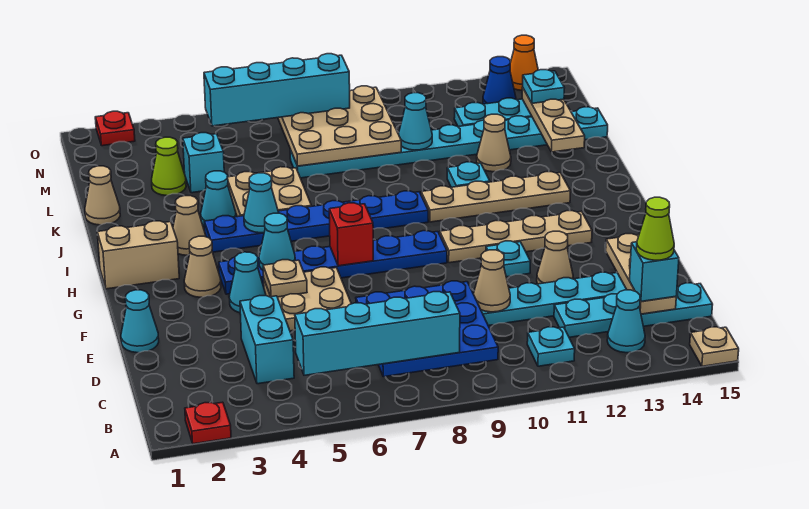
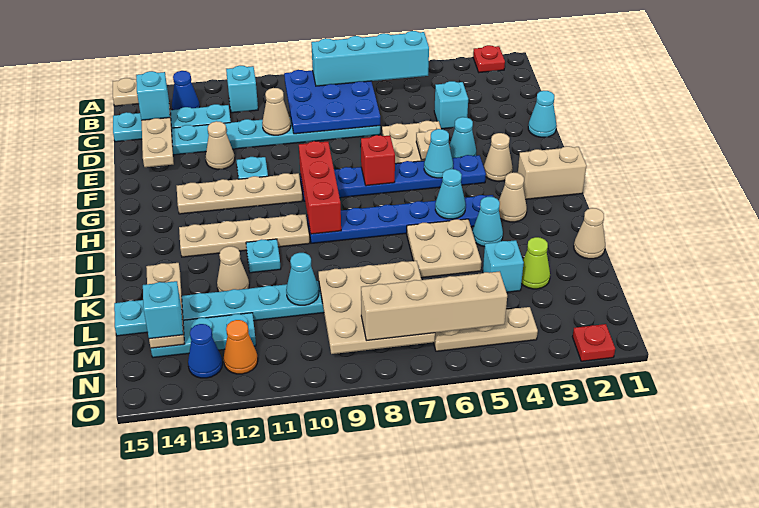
cyan 1x1 plate [527,327,575,366] -> cyan 1x1 brick [226,66,258,113]
cyan 1x1 cone [607,290,645,353] -> blue 1x1 cone [172,71,200,110]
cyan 1x2 brick [240,296,294,384] -> cyan 1x1 brick [434,81,468,129]
lime 1x1 cone [636,197,674,260] -> none
none -> red 1x3 brick [299,141,341,234]
cyan 1x1 plate [523,70,564,103] -> cyan 1x1 brick [143,281,183,339]
none -> tan 1x3 plate [434,307,538,351]
cyan 1x4 brick [204,54,350,126] -> tan 1x4 brick [361,271,507,340]
orange 1x1 cone [510,35,538,90] -> orange 1x1 cone moved to [224,320,258,374]

